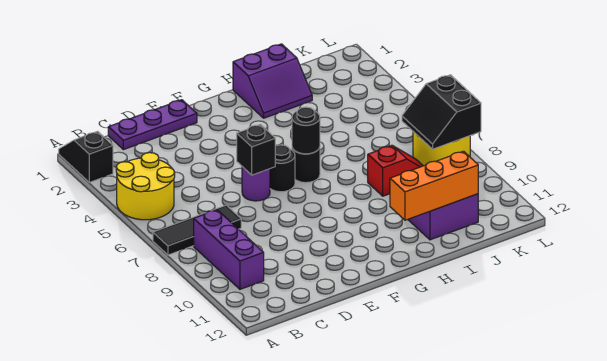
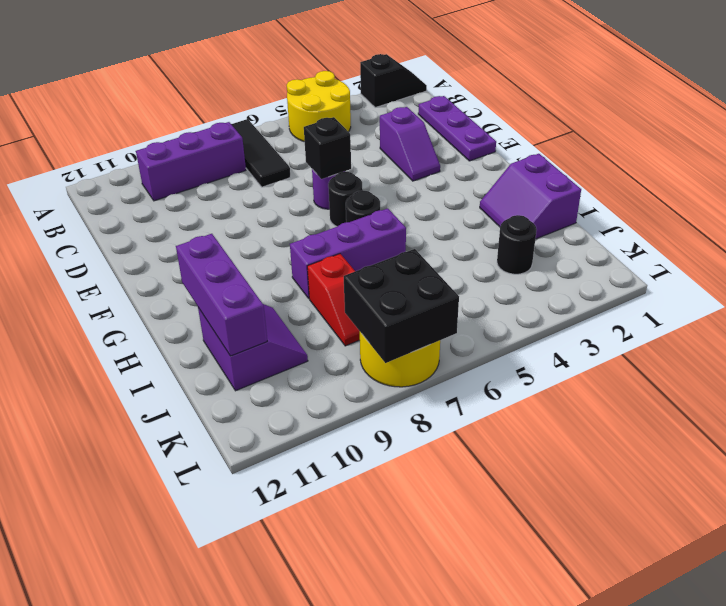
none -> purple 1x2 slope [380,107,440,181]
black 1x1 round brick [292,107,320,154] -> black 1x1 round brick moved to [497,215,537,274]
none -> purple 1x3 brick [290,208,406,298]
orange 1x3 brick [390,151,478,220] -> purple 1x3 brick [176,234,267,356]
black 2x2 slope [402,75,481,149] -> black 2x2 brick [344,249,459,363]

